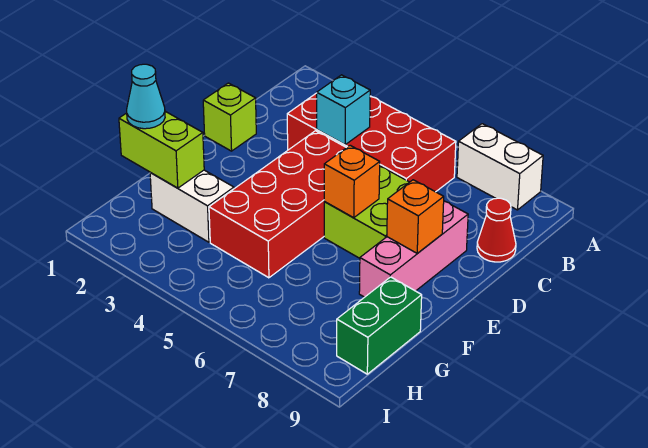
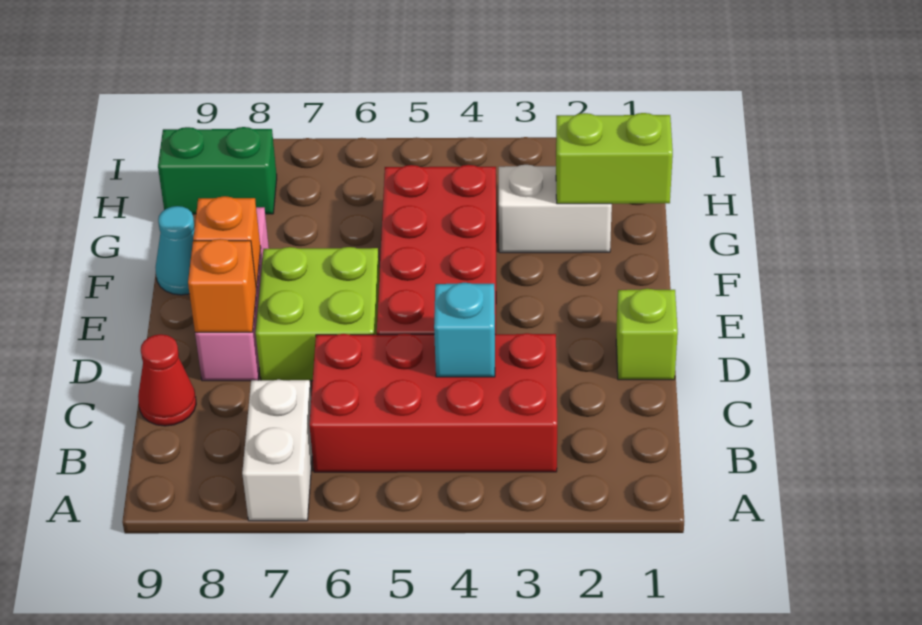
white 1x2 brick [457,124,543,210] -> white 1x2 brick turned to [242,380,312,521]
orange 1x1 brick [324,145,380,218] -> orange 1x1 brick moved to [188,239,257,332]
cyan 1x1 cone [127,64,165,129] -> cyan 1x1 cone moved to [156,206,194,295]
green 1x2 brick [337,277,422,374] -> green 1x2 brick turned to [158,127,277,214]

